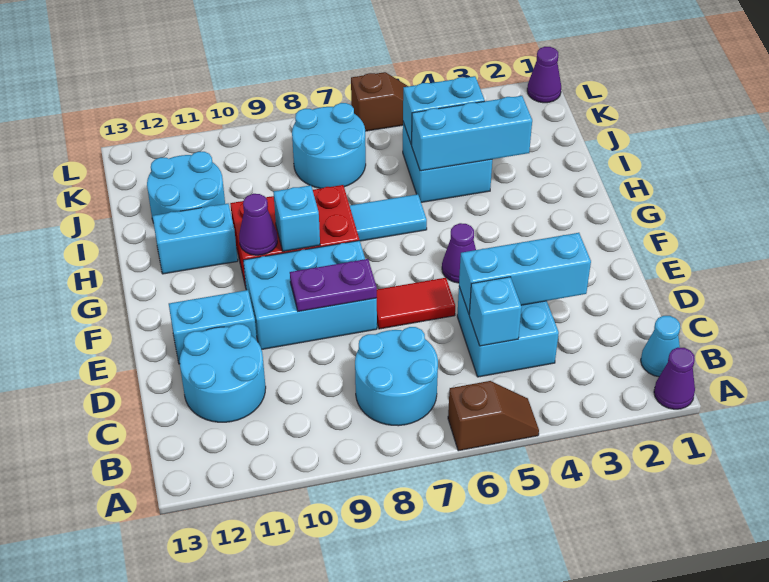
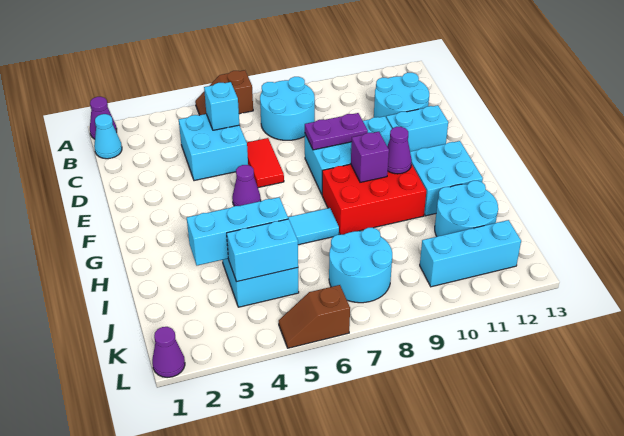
cyan 1x3 brick [459,233,591,314] -> cyan 1x3 brick moved to [420,220,521,287]
red 1x2 tile [377,278,455,329] -> red 1x2 tile turned to [247,138,284,188]
cyan 1x1 brick [274,185,320,251] -> purple 1x1 brick [351,132,389,182]
cyan 1x2 brick [153,204,238,274] -> cyan 2x2 brick [410,141,483,216]

